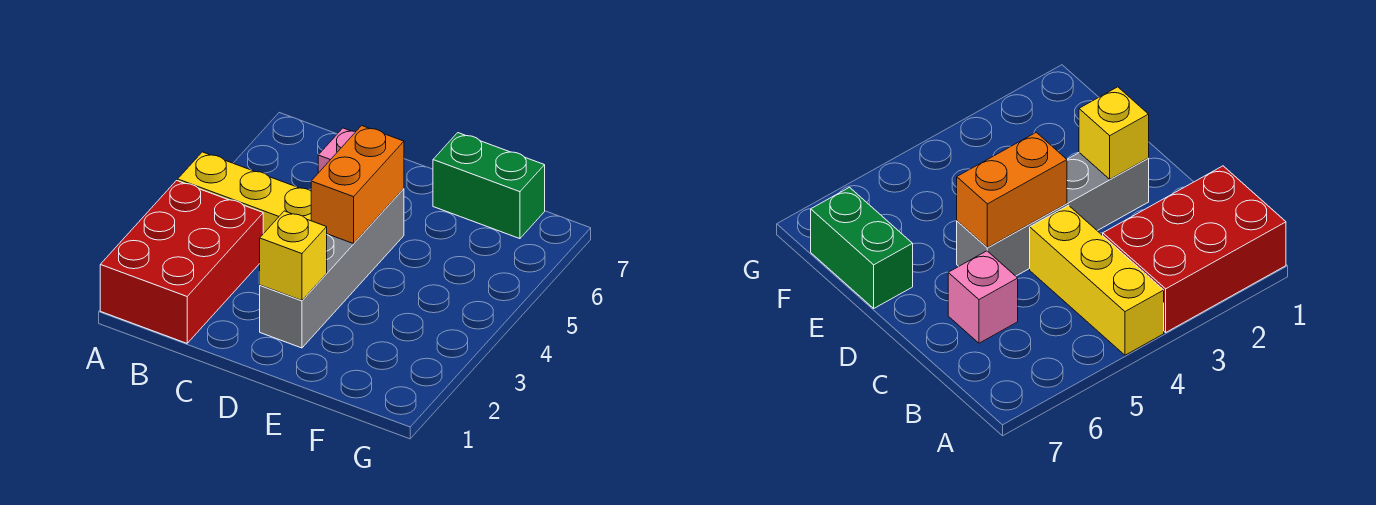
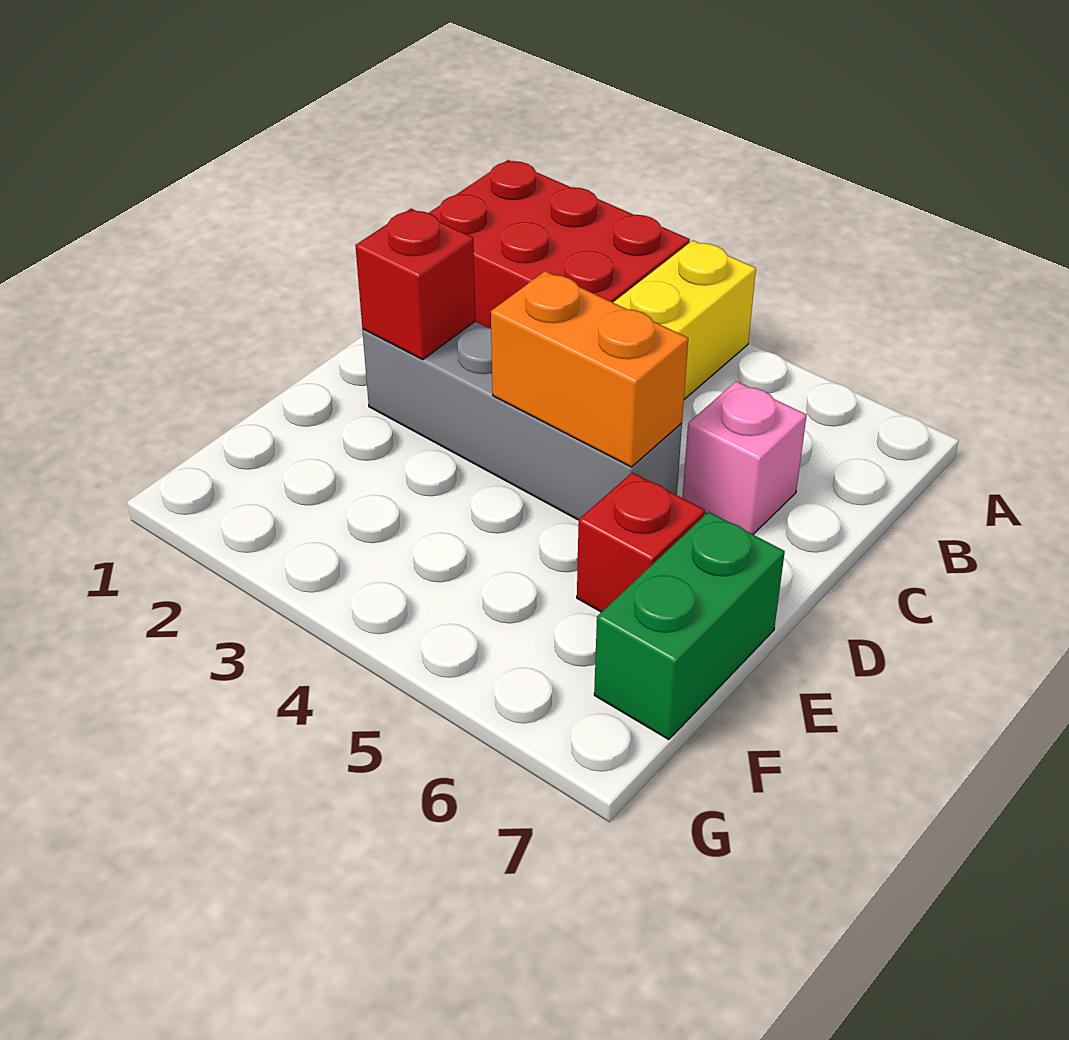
yellow 1x1 brick [260,211,327,300] -> red 1x1 brick [355,209,476,360]
none -> red 1x1 brick [577,472,705,612]

